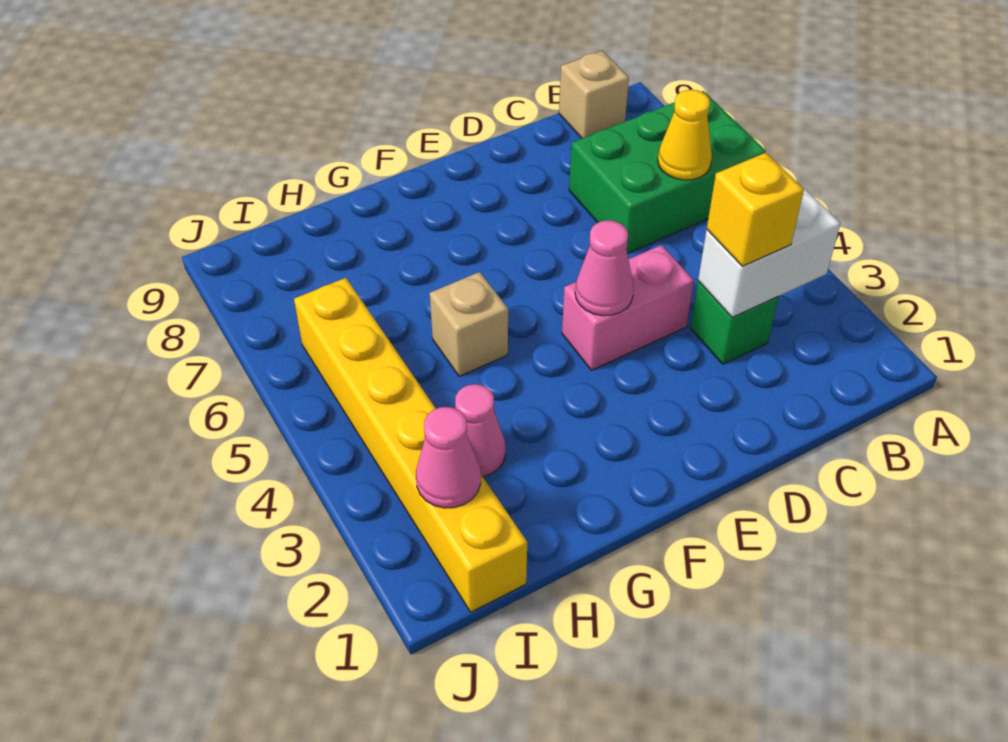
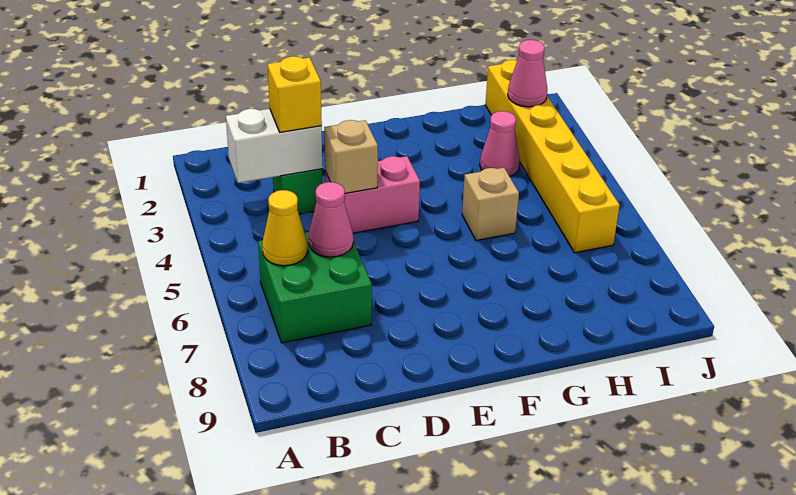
green 2x3 brick [569,91,766,253] -> green 2x2 brick [258,232,372,343]
tan 1x1 brick [559,51,629,138] -> tan 1x1 brick moved to [324,120,378,193]
pink 1x1 cone [575,220,634,316] -> pink 1x1 cone moved to [308,182,353,257]

